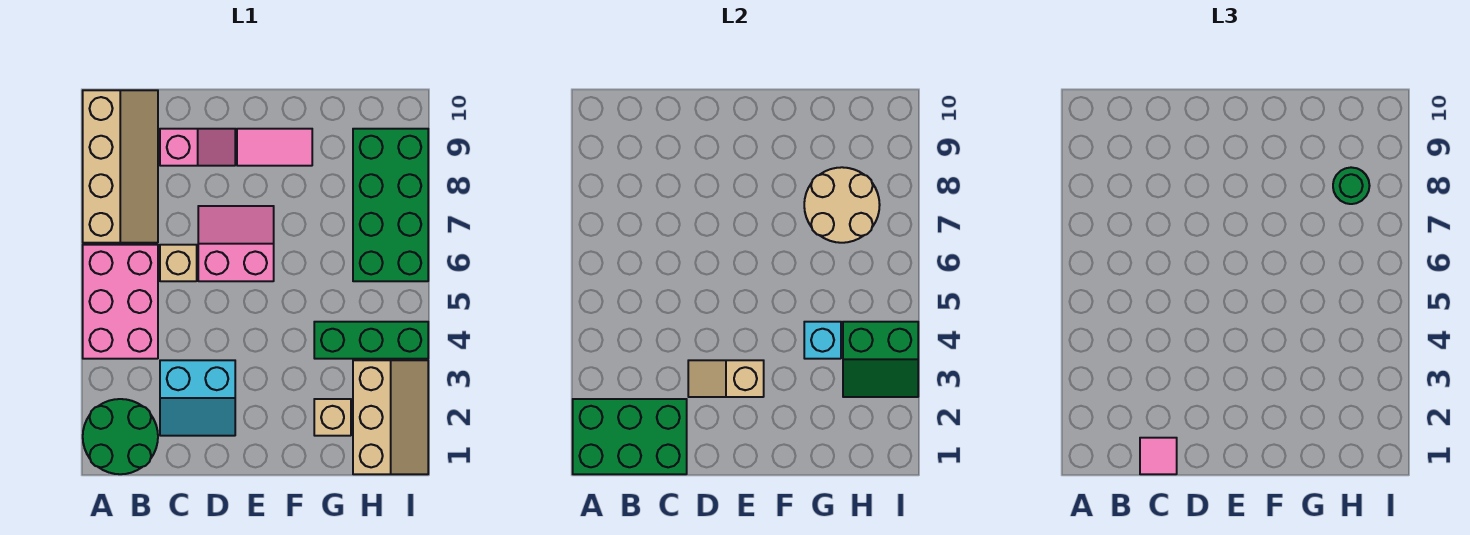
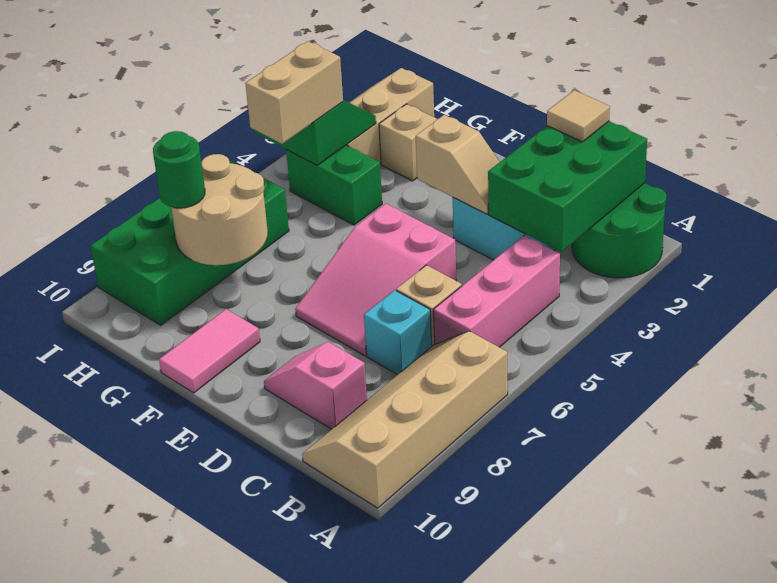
green 2x3 brick [573,399,687,474] -> green 2x3 brick turned to [488,121,647,252]
pink 2x3 brick [83,245,158,359] -> pink 1x3 brick [434,236,560,347]
pink 1x1 tile [1140,438,1177,474] -> tan 1x1 tile [547,90,610,142]
pink 2x2 slope [198,206,274,281] -> pink 2x3 slope [295,204,456,356]
pink 1x2 tile [237,129,312,166] -> pink 1x2 tile turned to [159,309,260,393]
green 1x3 brick [314,322,428,359] -> green 1x2 brick [286,145,382,225]
cyan 1x1 brick [804,322,841,359] -> cyan 1x1 brick moved to [364,290,432,375]
none -> tan 1x2 brick [245,41,343,144]

